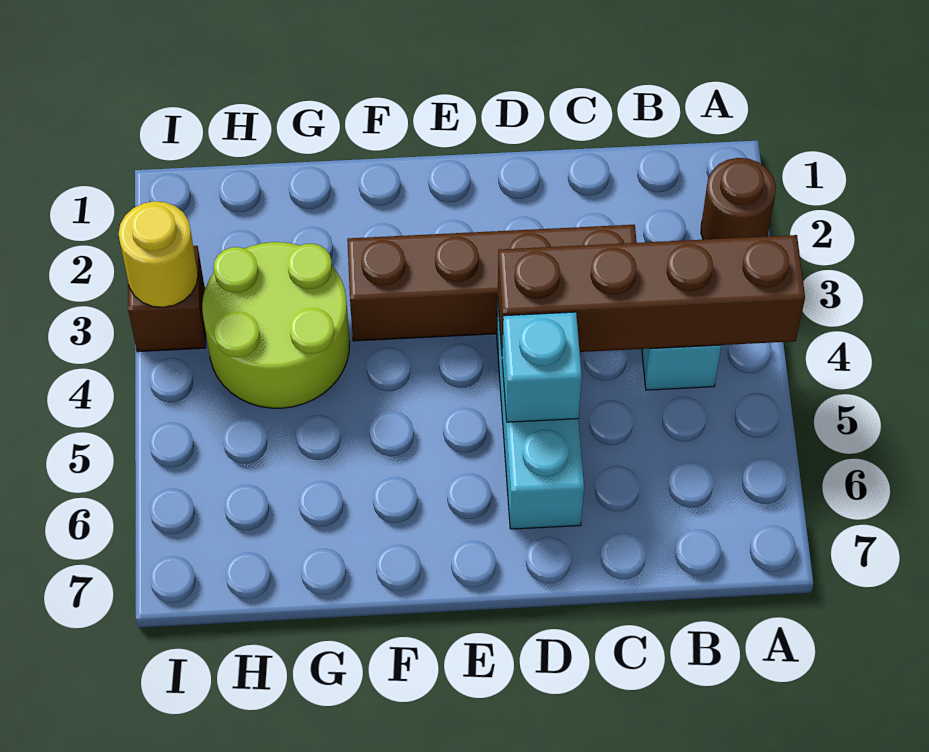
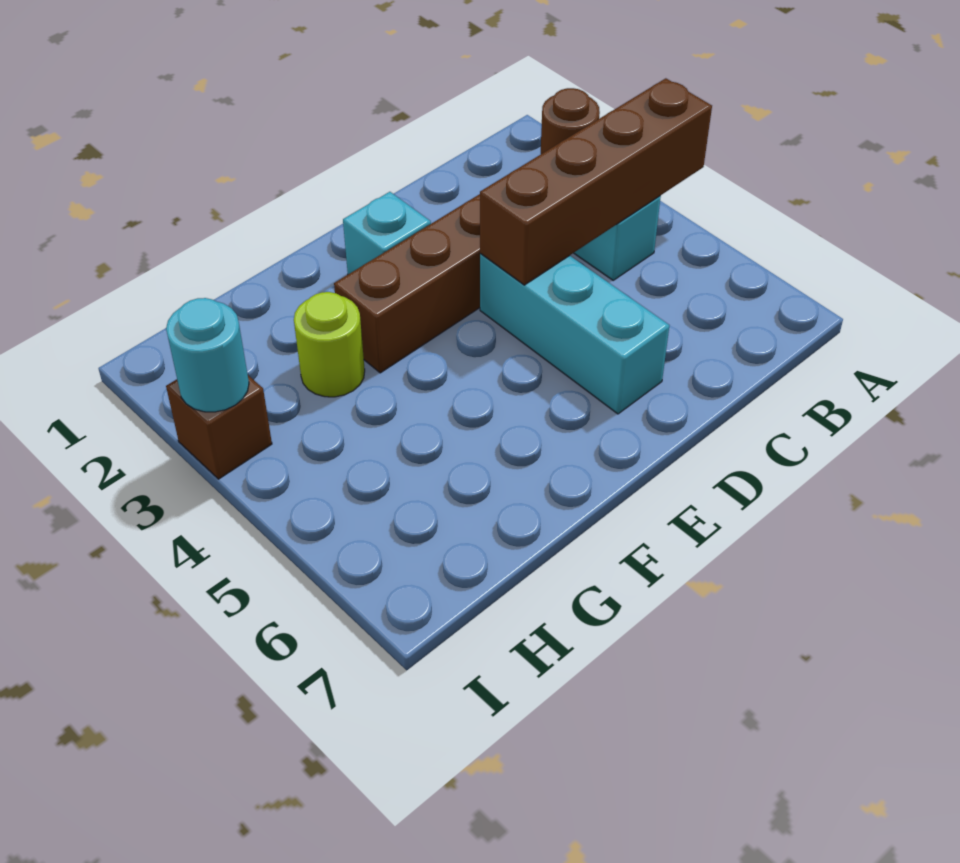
cyan 1x1 brick [502,312,582,422] -> cyan 1x1 brick moved to [343,192,431,274]
lime 2x2 round brick [202,242,350,408] -> lime 1x1 round brick [294,292,365,397]
yellow 1x1 round brick [118,201,198,307] -> cyan 1x1 round brick [166,298,249,412]

